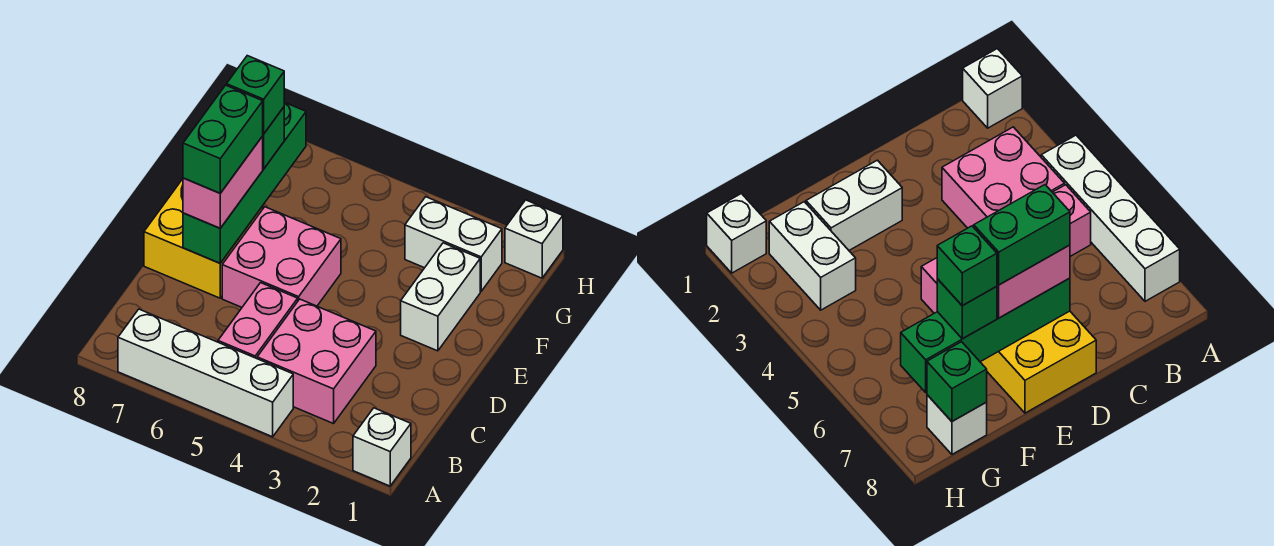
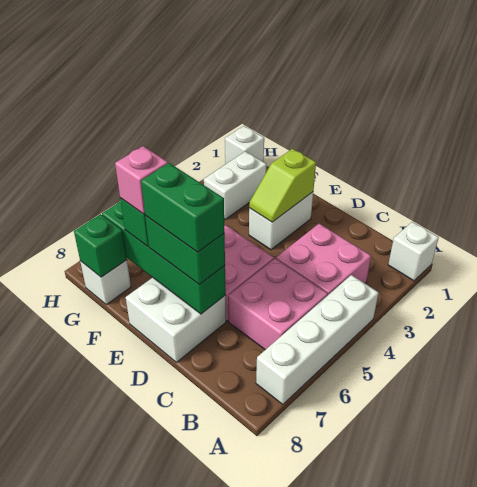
pink 1x2 brick [218,283,298,359] -> pink 2x2 brick [228,258,328,350]
yellow 2x2 brick [144,179,263,298] -> white 2x2 brick [126,278,226,362]
pink 1x2 brick [183,136,263,228] -> green 1x2 brick [145,216,225,285]
white 1x2 brick [401,243,480,351] -> white 1x2 brick turned to [249,192,313,250]
none -> lime 1x2 slope [249,149,316,222]
green 1x1 brick [227,56,284,134] -> pink 1x1 brick [115,146,168,214]

